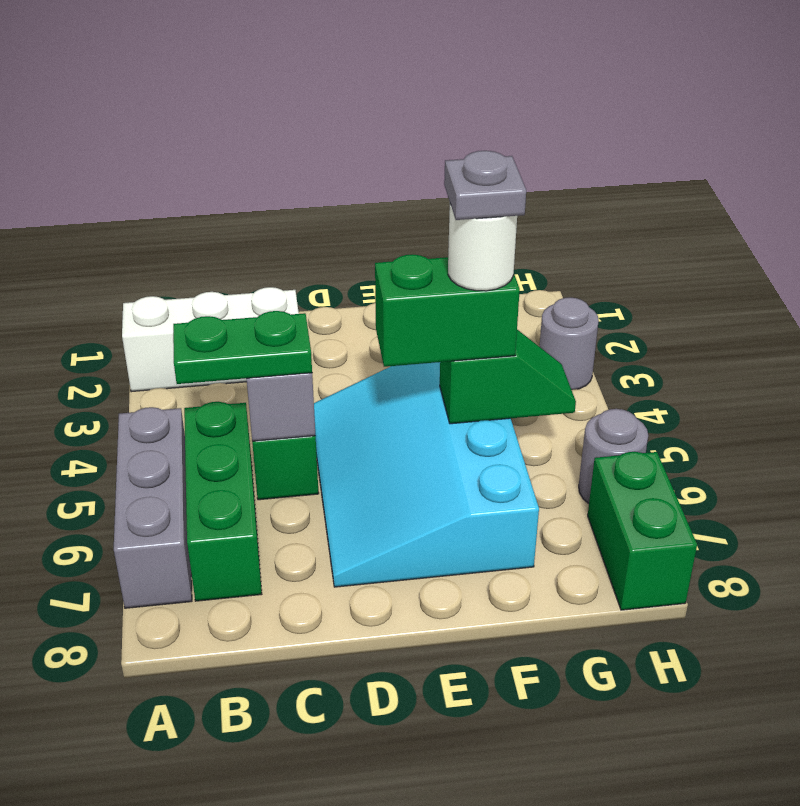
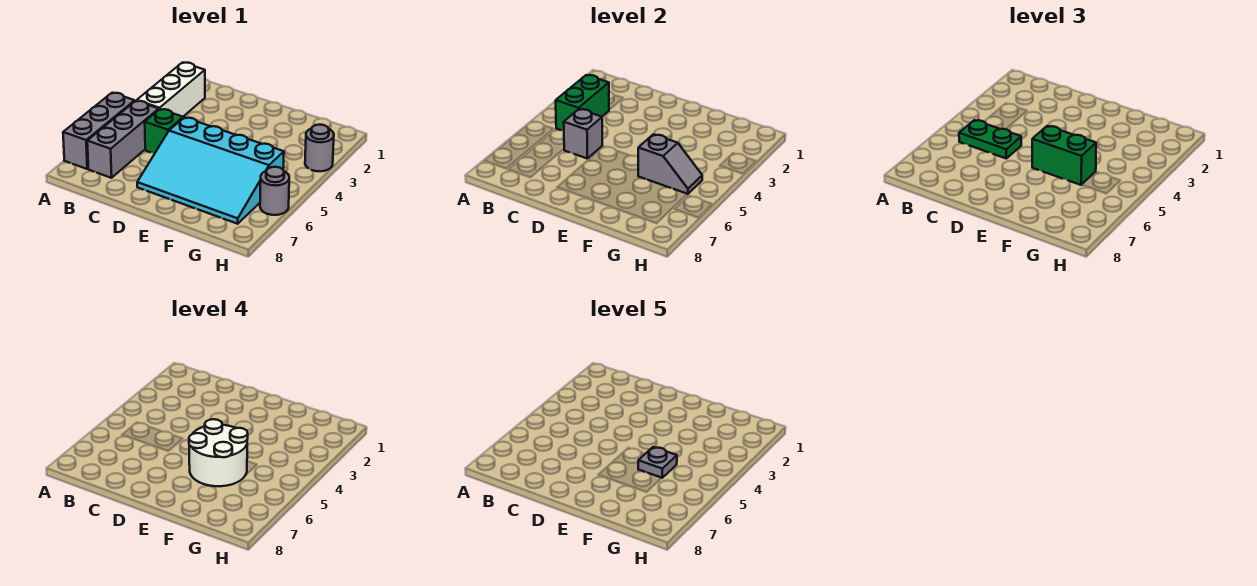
white 1x3 brick [122,287,299,392] -> white 1x3 brick turned to [137,62,205,117]
green 1x3 brick [184,402,262,601] -> grey 1x3 brick [87,101,159,178]
cyan 3x4 slope [314,362,539,587] -> cyan 3x4 slope turned to [137,117,284,224]
green 1x2 slope [440,330,576,424] -> grey 1x2 slope [638,134,702,194]
white 1x1 round brick [448,204,517,291] -> white 2x2 round brick [189,419,248,486]
green 1x2 brick [588,452,697,610] -> green 1x2 brick moved to [556,75,609,131]

